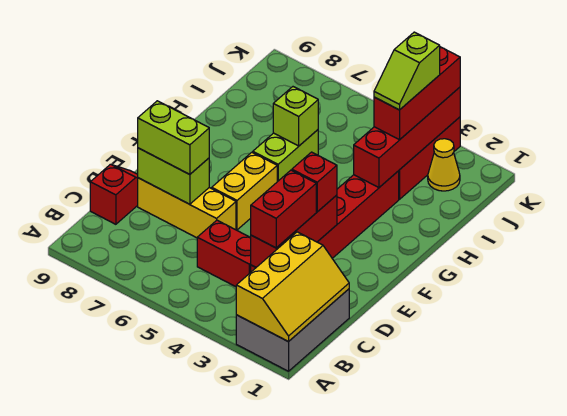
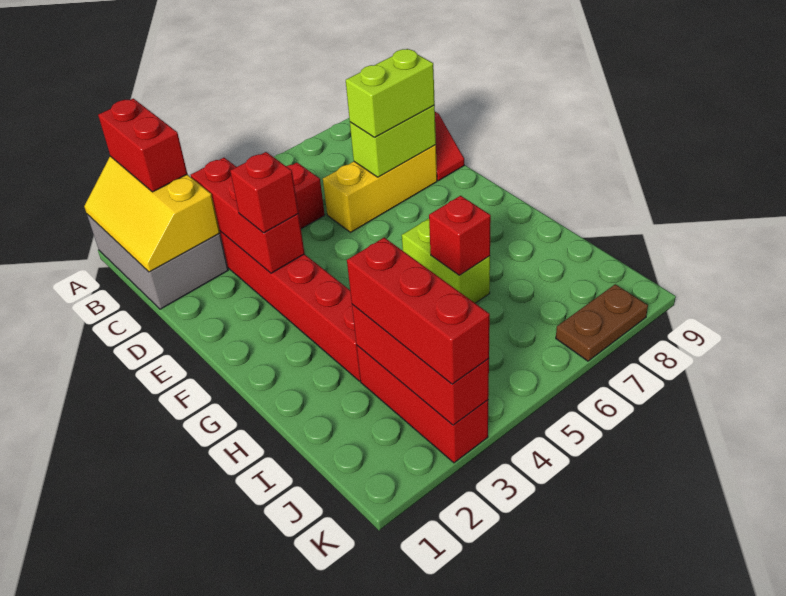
red 1x2 brick [251,170,316,248] -> red 1x2 brick moved to [98,98,187,192]
yellow 1x2 brick [212,152,277,230] -> none
red 1x4 brick [354,87,460,188] -> red 1x3 brick [352,304,489,425]
lime 1x1 brick [273,87,318,146] -> red 1x1 brick [429,196,491,275]
lime 1x2 slope [374,32,440,110] -> none
yellow 1x1 cone [428,139,460,191] -> none
none -> brown 1x2 plate [556,284,648,361]

